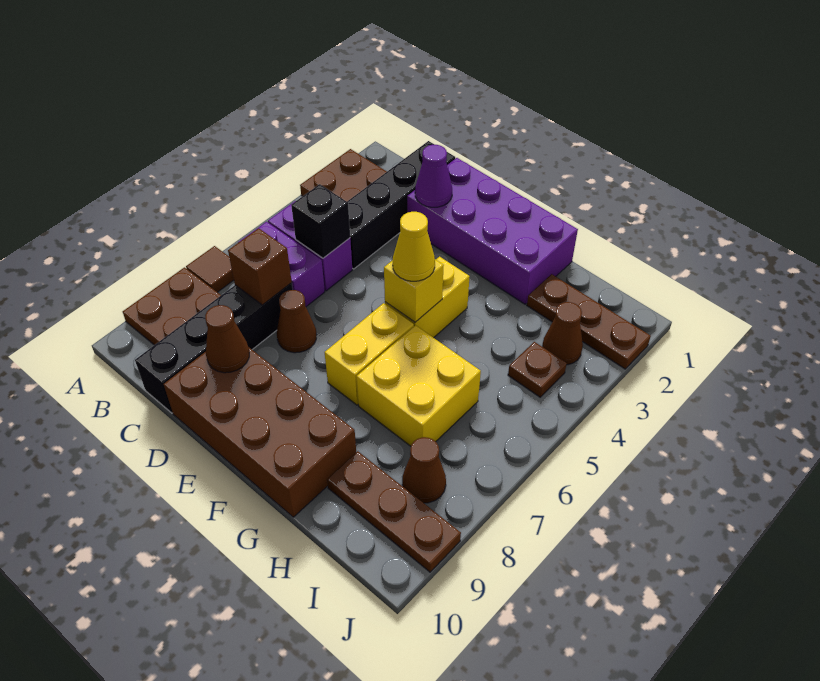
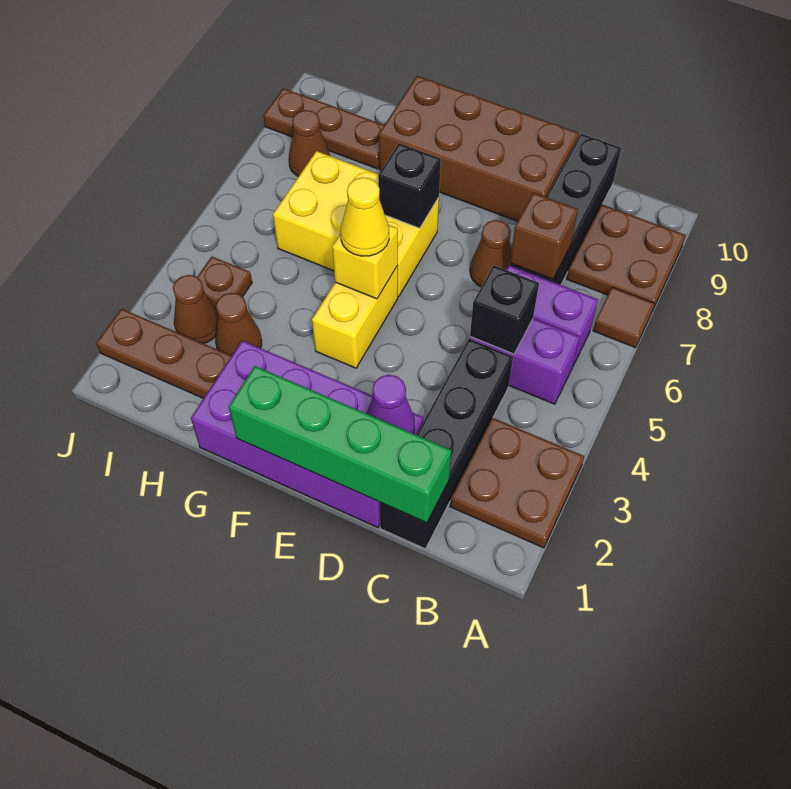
none -> green 1x4 brick [229,366,452,523]
brown 1x1 cone [205,305,249,373] -> brown 1x1 cone moved to [215,293,262,356]
none -> black 1x1 brick [378,143,441,228]

